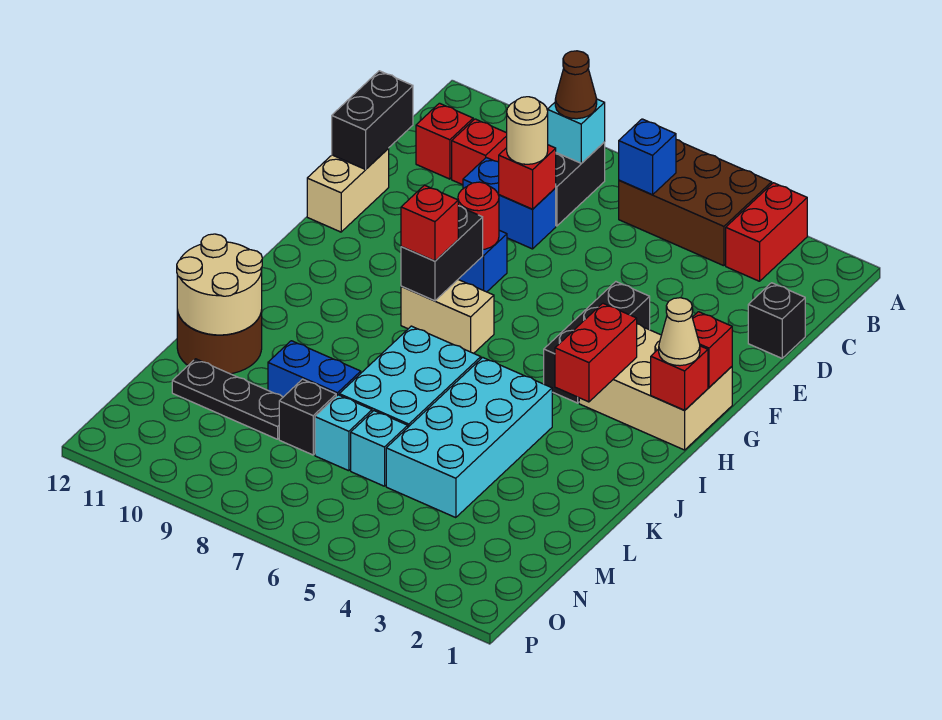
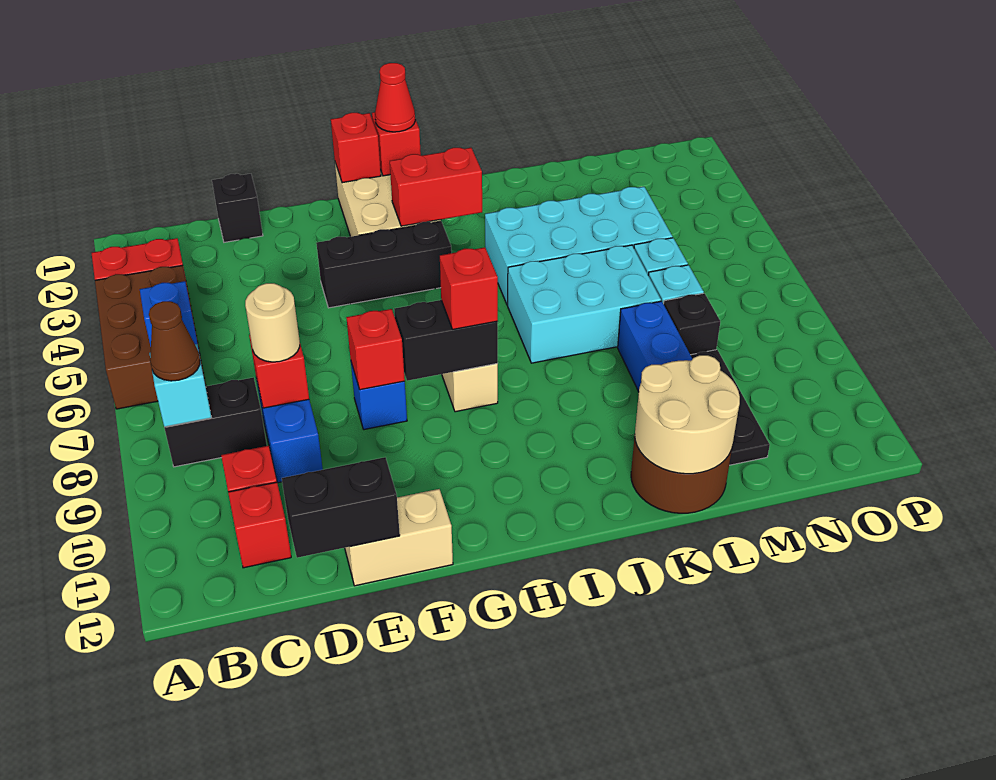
red 1x1 round brick [458,182,499,249] -> red 1x1 brick [346,309,405,390]
tan 1x1 cone [659,298,700,366] -> red 1x1 cone [375,63,415,132]

